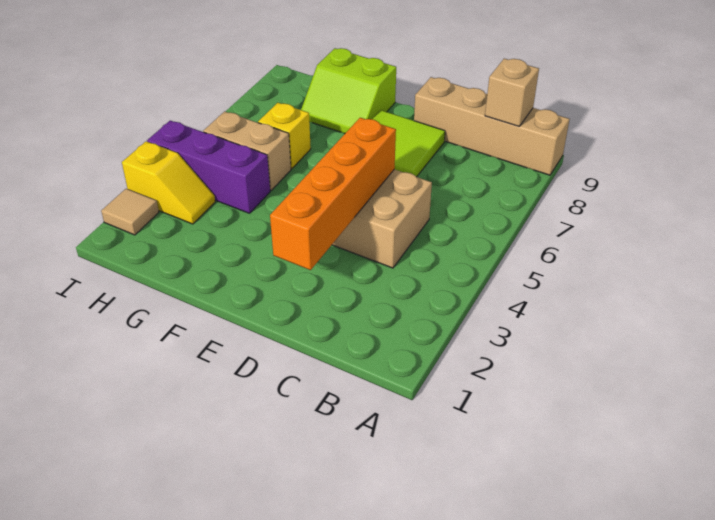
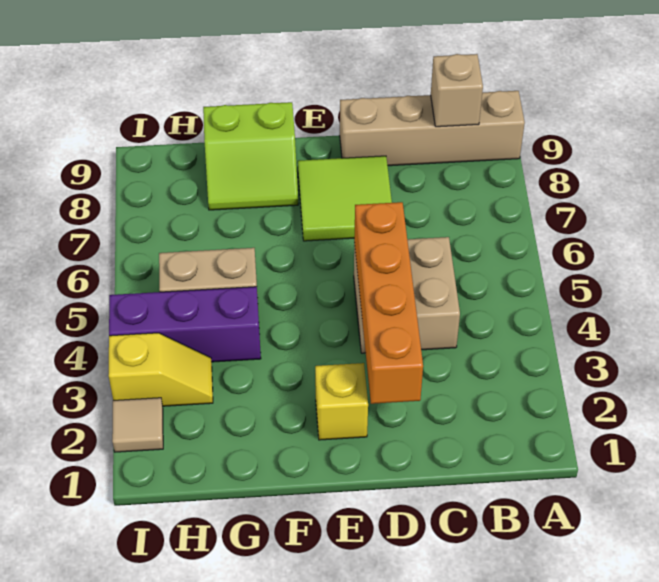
yellow 1x1 brick [258,103,311,169] -> yellow 1x1 brick moved to [315,363,368,440]

